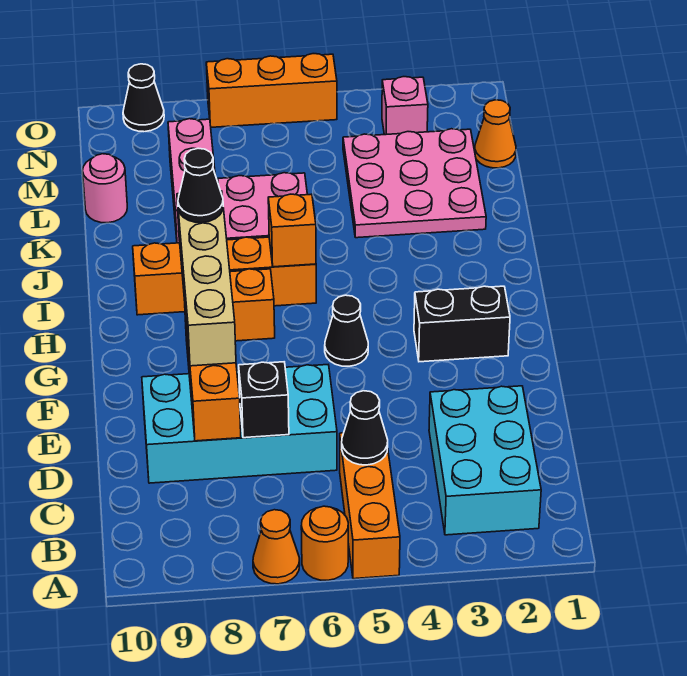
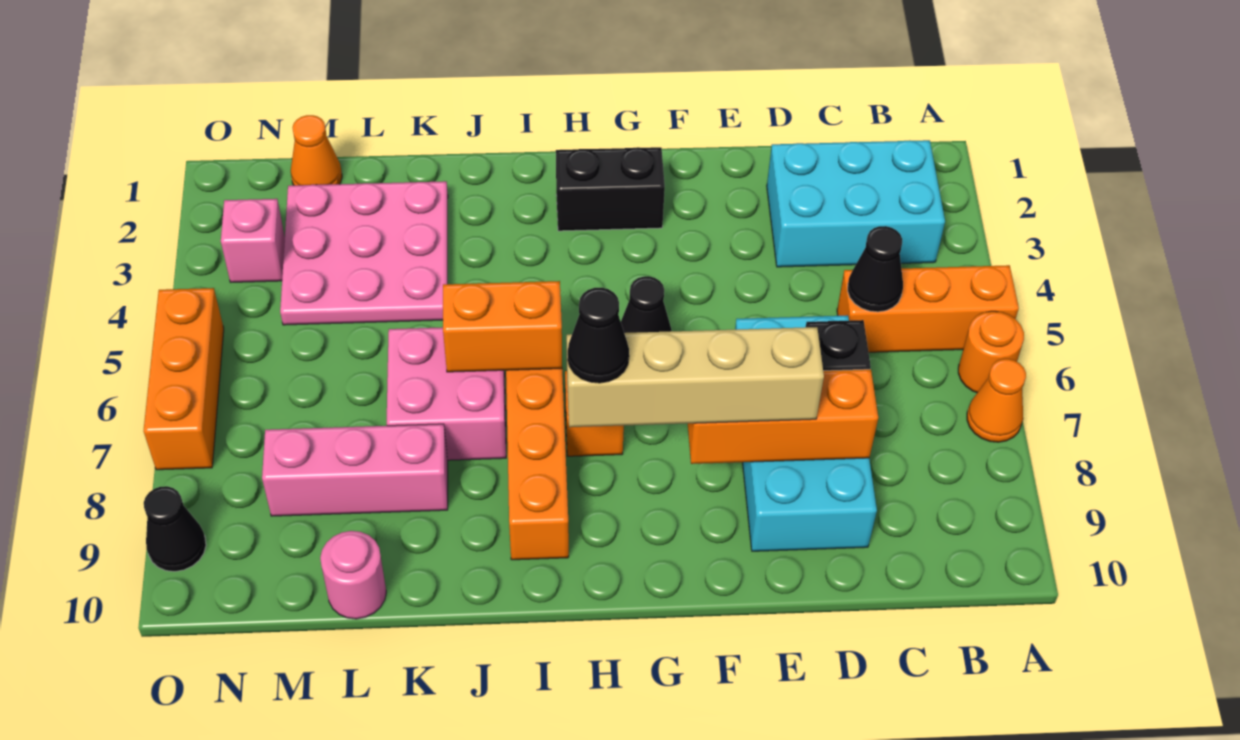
black 1x2 brick [414,286,510,362] -> black 1x2 brick turned to [556,147,665,231]
orange 1x1 brick [268,194,316,267] -> orange 1x2 brick [443,281,562,372]

